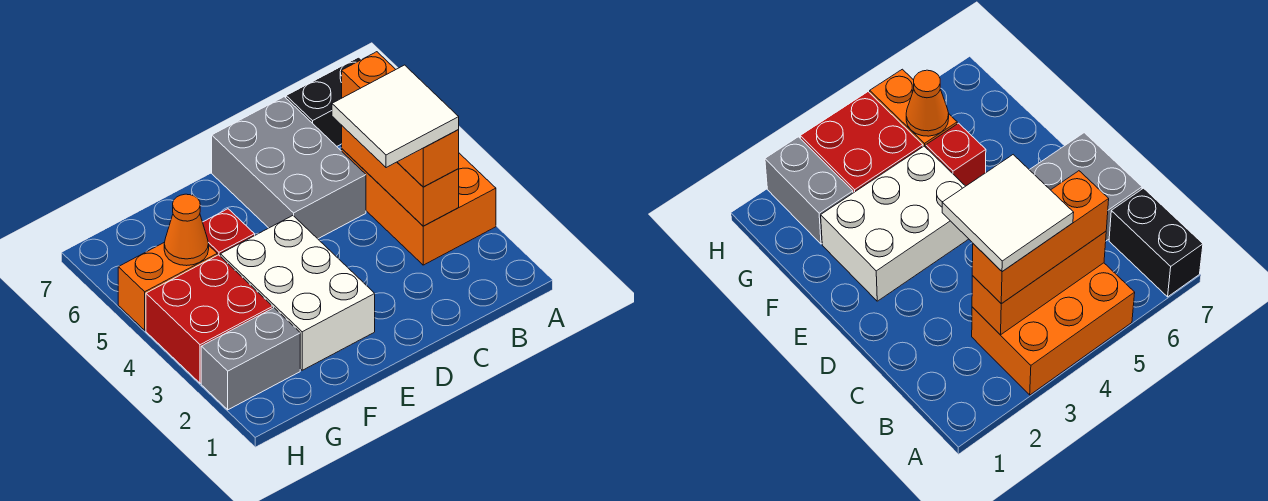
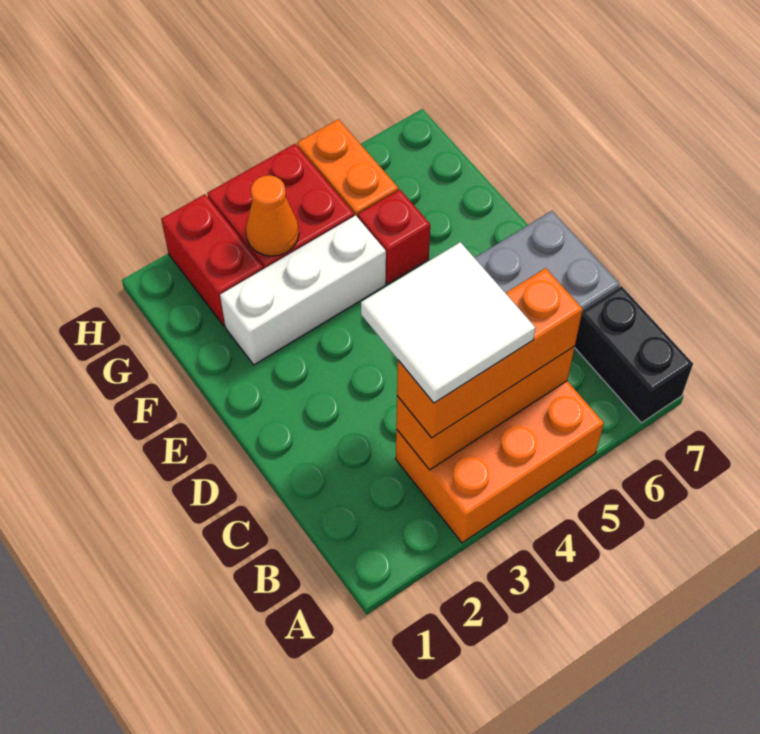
white 2x3 brick [220,216,375,370] -> white 1x3 brick [220,215,386,365]
grey 1x2 brick [201,308,300,410] -> red 1x2 brick [161,194,263,326]
orange 1x1 cone [164,194,209,266] -> orange 1x1 cone moved to [246,175,299,256]

